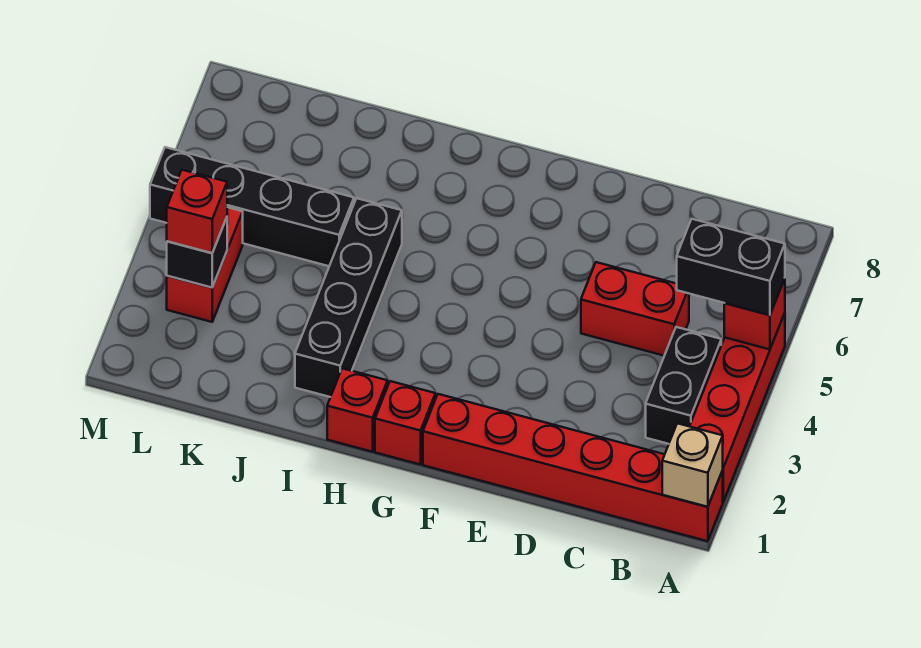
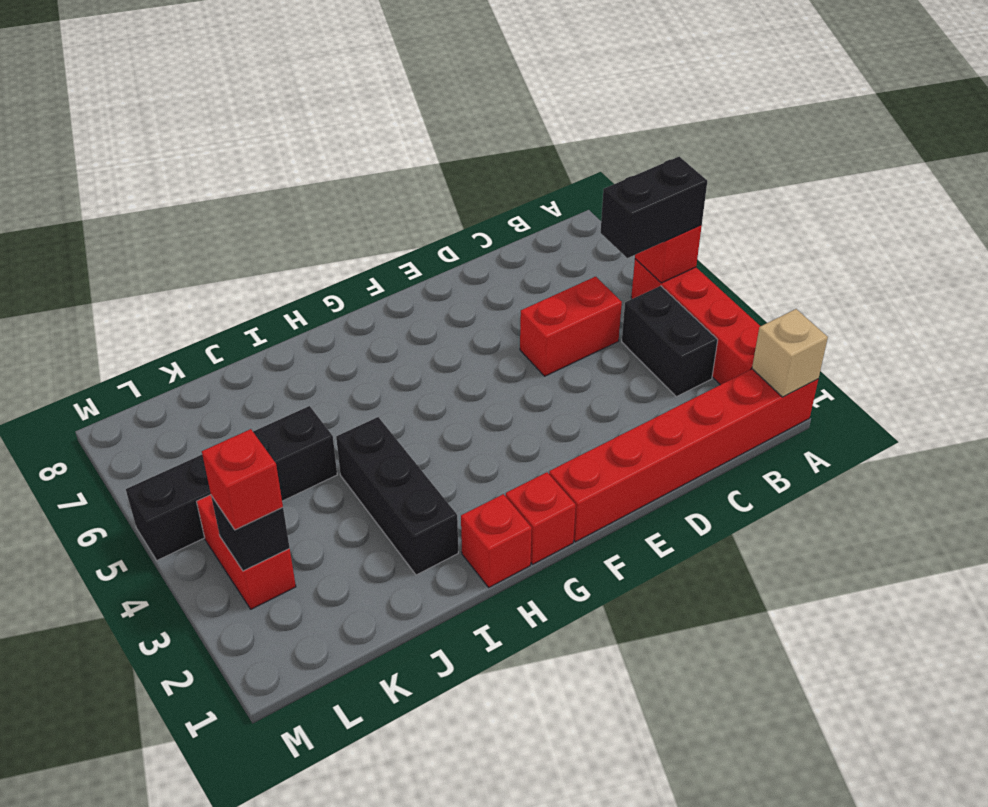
black 1x4 brick [295,198,402,397] -> black 1x3 brick [336,417,458,575]

